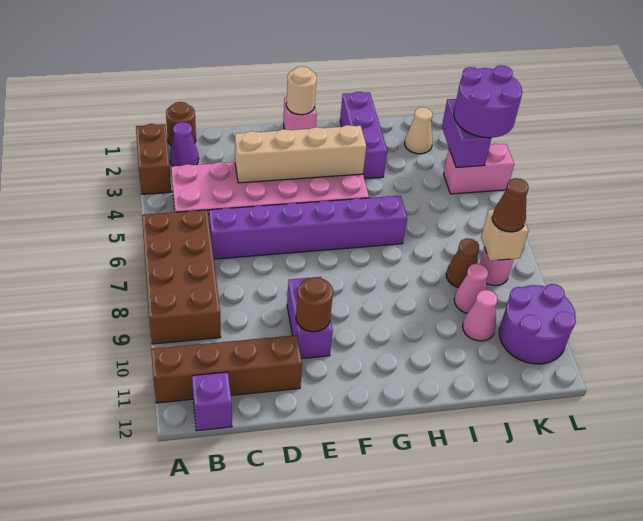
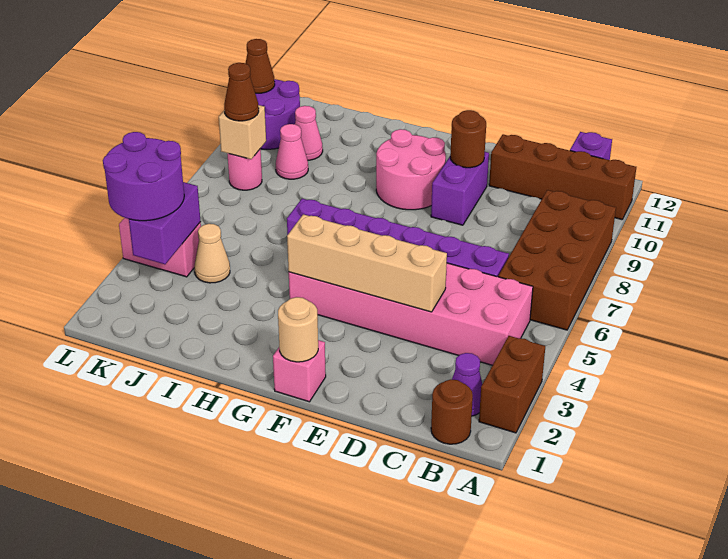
none -> pink 2x2 round brick [376,129,446,210]
purple 1x3 brick [340,92,387,179] -> none
tan 1x1 cone [405,107,433,154] -> tan 1x1 cone moved to [194,224,230,283]
brown 1x1 cone [446,238,479,288] -> brown 1x1 cone moved to [245,39,275,93]

